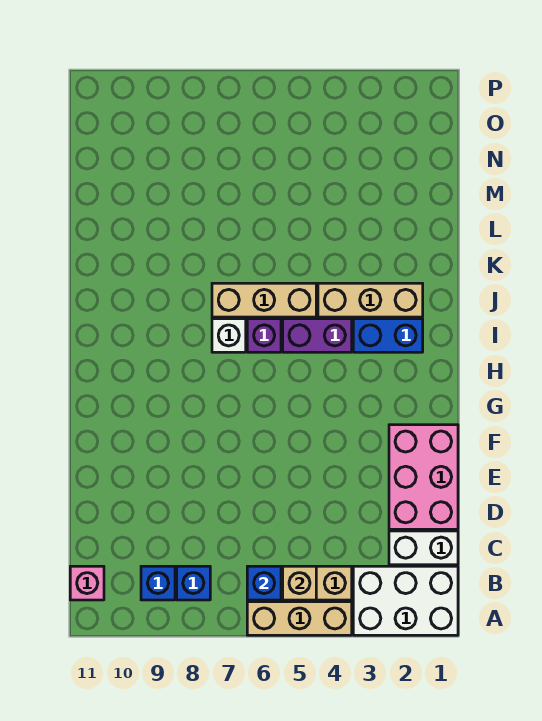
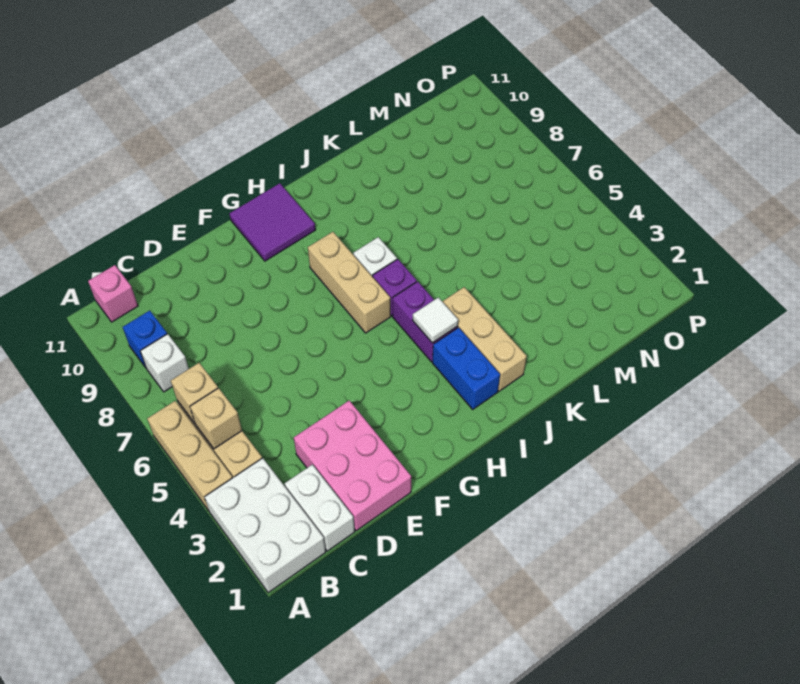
blue 1x1 brick [247,566,281,600] -> tan 1x1 brick [171,363,218,423]
blue 1x1 brick [177,566,210,600] -> white 1x1 brick [141,334,189,392]
pink 2x3 brick [389,425,458,529] -> pink 2x3 brick turned to [294,401,411,531]
none -> purple 2x2 tile [229,183,315,261]
none -> white 1x1 tile [413,297,458,343]
tan 1x3 brick [212,283,316,317] -> tan 1x3 brick moved to [308,232,391,333]

